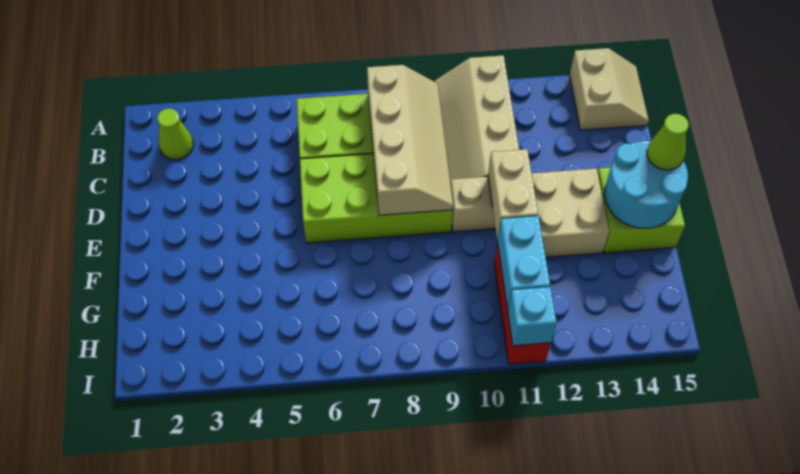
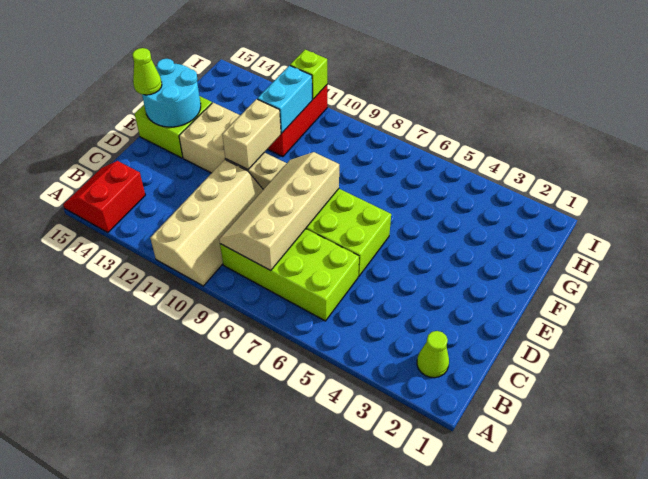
tan 2x2 slope [570,48,649,130] -> red 2x2 slope [63,161,145,233]
cyan 1x1 brick [508,287,557,346] -> lime 1x1 brick [290,50,327,99]

